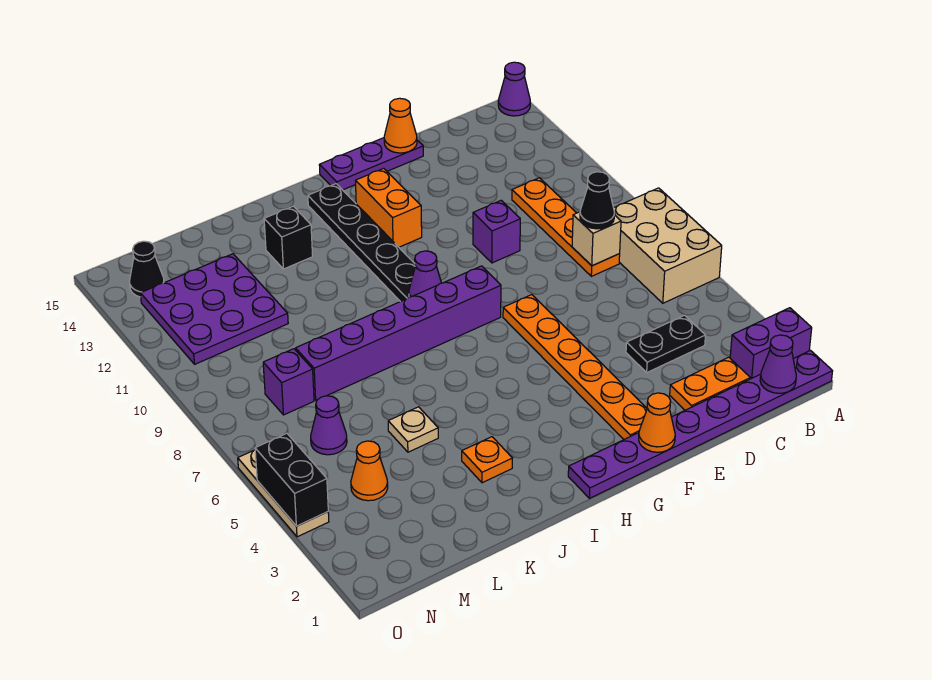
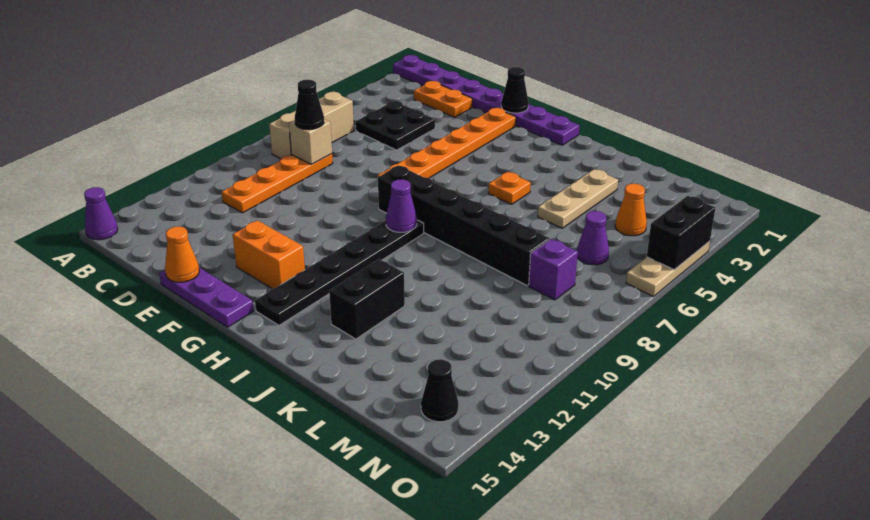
purple 1x2 brick [730,308,812,379] -> none
tan 2x3 brick [614,188,722,303] -> tan 1x3 brick [269,92,354,159]
purple 1x1 cone [760,335,796,393] -> none
black 1x2 plate [626,315,706,372] -> black 2x2 plate [355,101,435,150]
purple 1x1 brick [473,200,520,263] -> none
orange 1x1 cone [639,393,675,452] -> black 1x1 cone [501,67,529,113]
purple 1x6 brick [296,266,501,400] -> black 1x6 brick [378,166,550,285]
orange 1x2 brick [356,168,422,247] -> orange 1x2 brick turned to [233,220,305,289]
orange 1x1 plate [462,437,512,483] -> orange 1x1 plate moved to [488,172,531,204]
black 1x1 brick [264,206,313,269] -> black 1x2 brick [329,259,405,339]
tan 1x1 plate [388,407,438,452] -> tan 1x3 plate [538,169,618,228]
purple 3x3 plate [140,254,288,364] -> none

